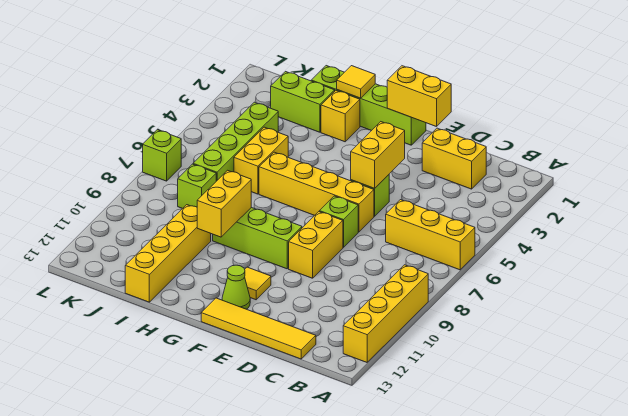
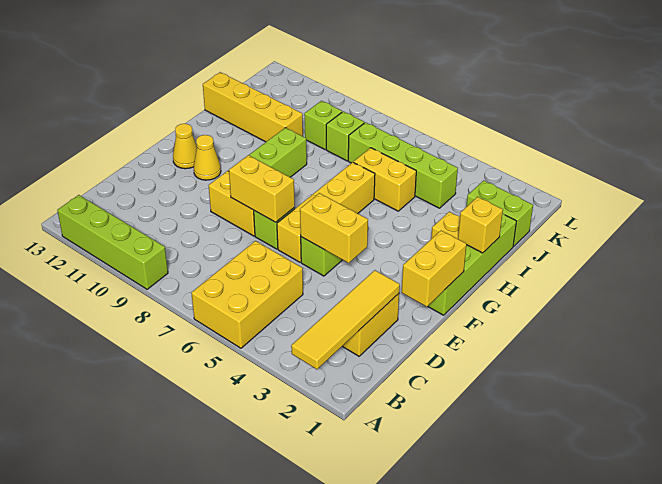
yellow 1x3 brick [386,200,475,270] -> yellow 2x3 brick [191,241,303,348]
yellow 1x4 brick [343,265,428,362] -> lime 1x4 brick [57,195,168,289]
yellow 1x4 tile [201,298,316,359] -> yellow 1x4 tile moved to [291,270,400,369]
yellow 1x1 tile [245,267,271,300] -> yellow 1x1 cone [194,135,221,180]
lime 1x1 cone [222,265,250,309] -> yellow 1x1 cone [173,124,197,169]
yellow 1x1 tile [337,66,375,98] -> yellow 1x1 brick [458,197,503,253]
yellow 1x2 brick [197,170,251,237] -> yellow 1x2 brick moved to [229,155,295,222]
lime 1x2 brick [271,72,335,132] -> lime 1x2 brick turned to [466,181,533,246]
lime 1x1 brick [143,130,181,181] -> lime 1x1 brick moved to [304,101,342,150]

